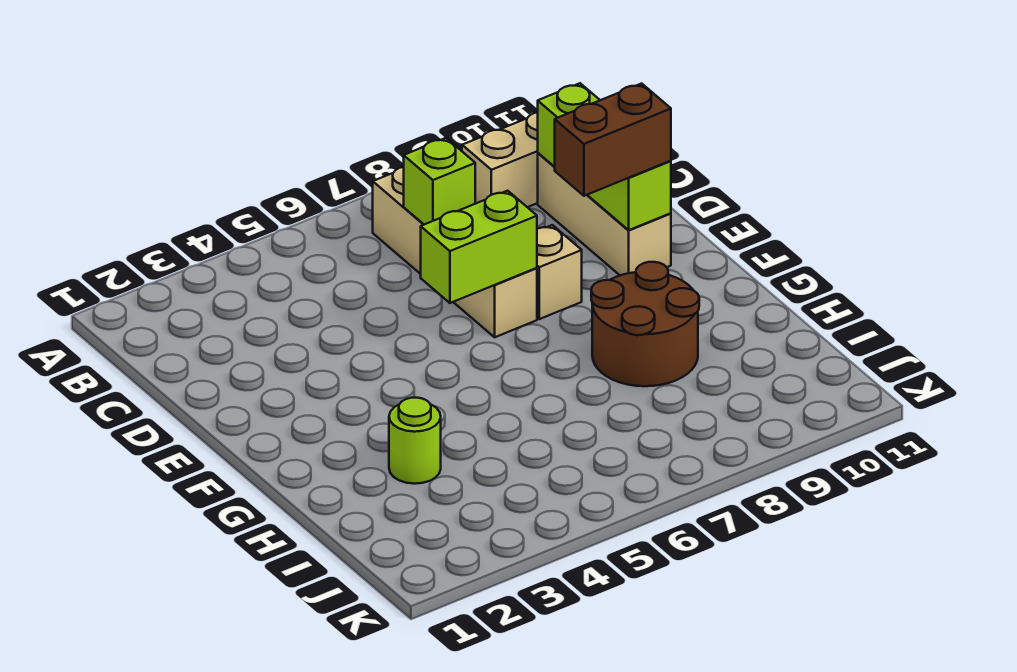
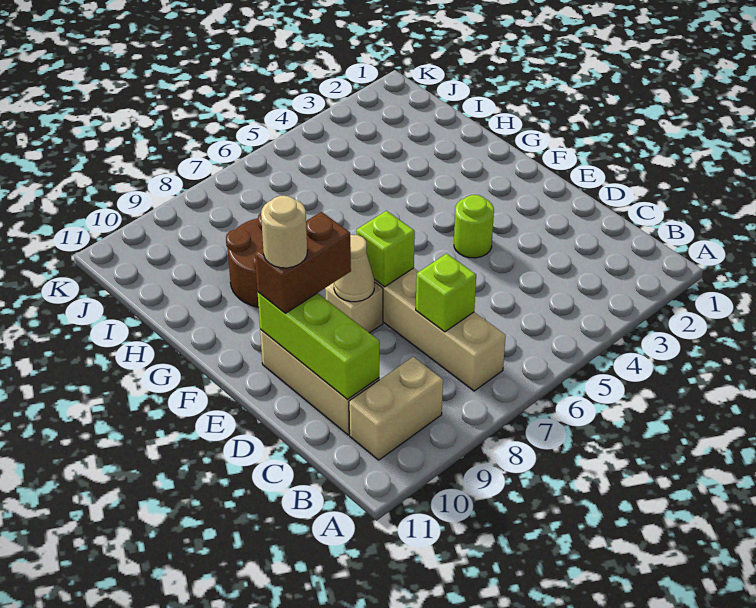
lime 1x2 brick [421,191,537,303] -> lime 1x1 brick [356,211,415,287]
none -> tan 1x1 cone [334,235,374,302]
none -> tan 1x1 round brick [261,196,307,268]
lime 1x1 round brick [389,398,441,484] -> lime 1x1 round brick moved to [454,195,494,258]

